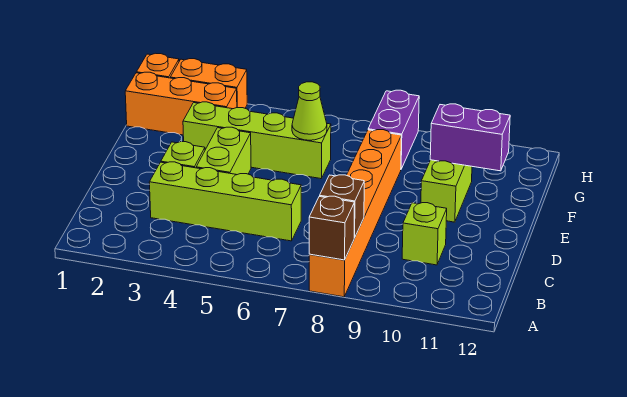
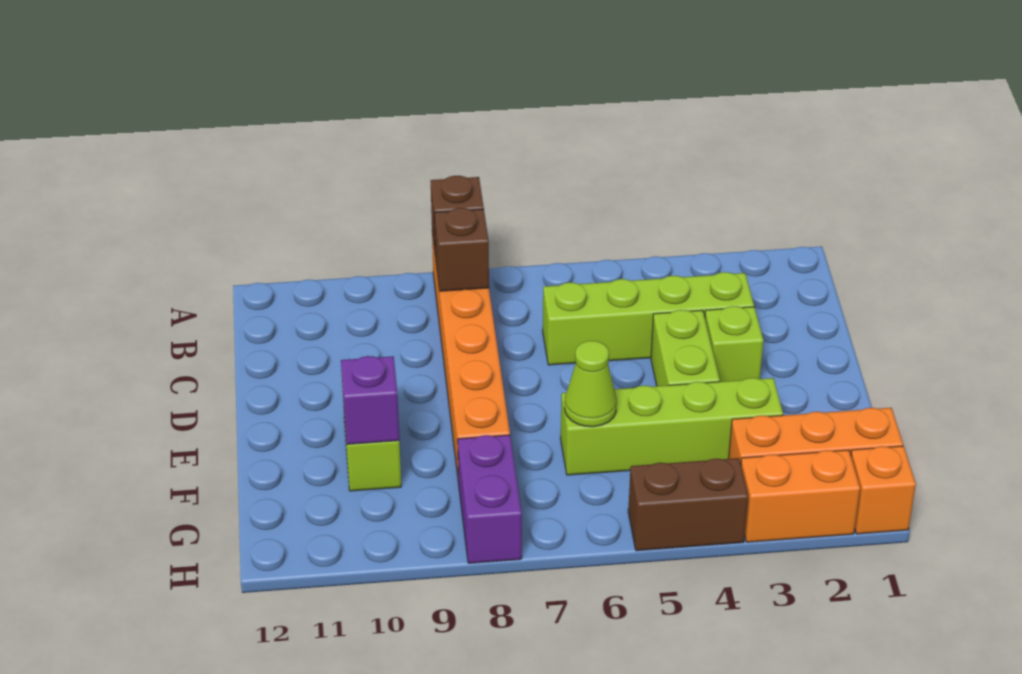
lime 1x1 brick [402,203,447,265] -> none
purple 1x2 brick [430,104,510,171] -> purple 1x1 brick [341,356,399,444]
none -> brown 1x2 brick [628,458,748,551]

